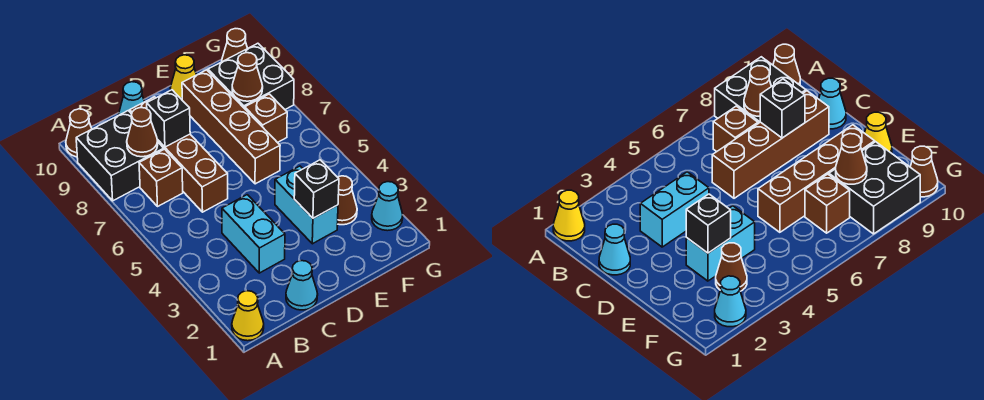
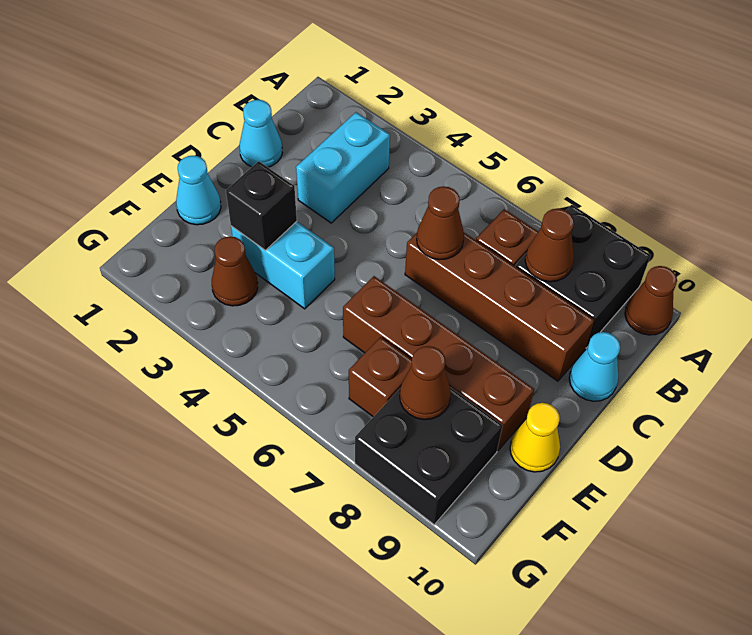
yellow 1x1 cone [232,291,264,341] -> none
cyan 1x2 brick [222,195,285,273] -> cyan 1x2 brick turned to [296,112,390,223]
black 1x1 brick [147,90,190,147] -> none
cyan 1x1 cone [372,182,403,231] -> cyan 1x1 cone moved to [176,156,221,225]
brown 1x1 cone [222,29,248,62] -> brown 1x1 cone moved to [417,186,464,260]

